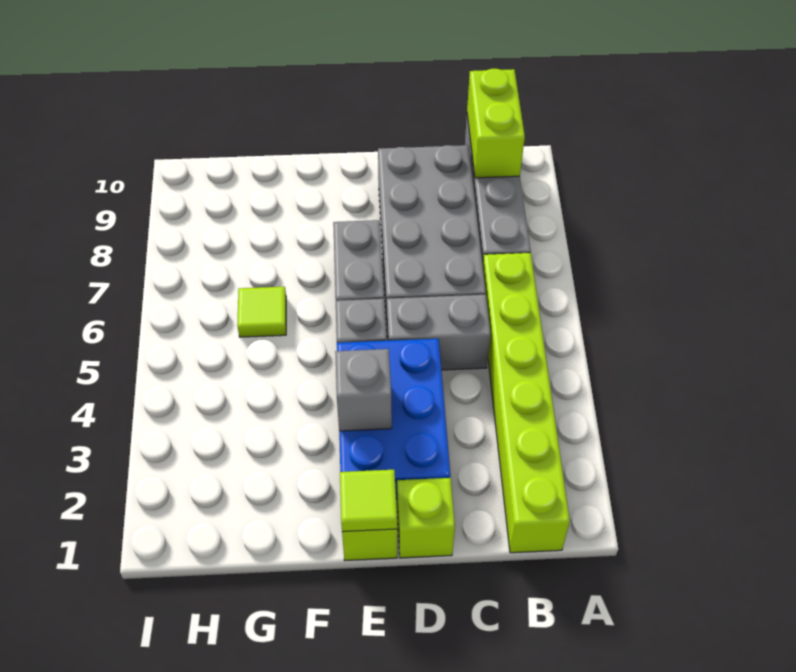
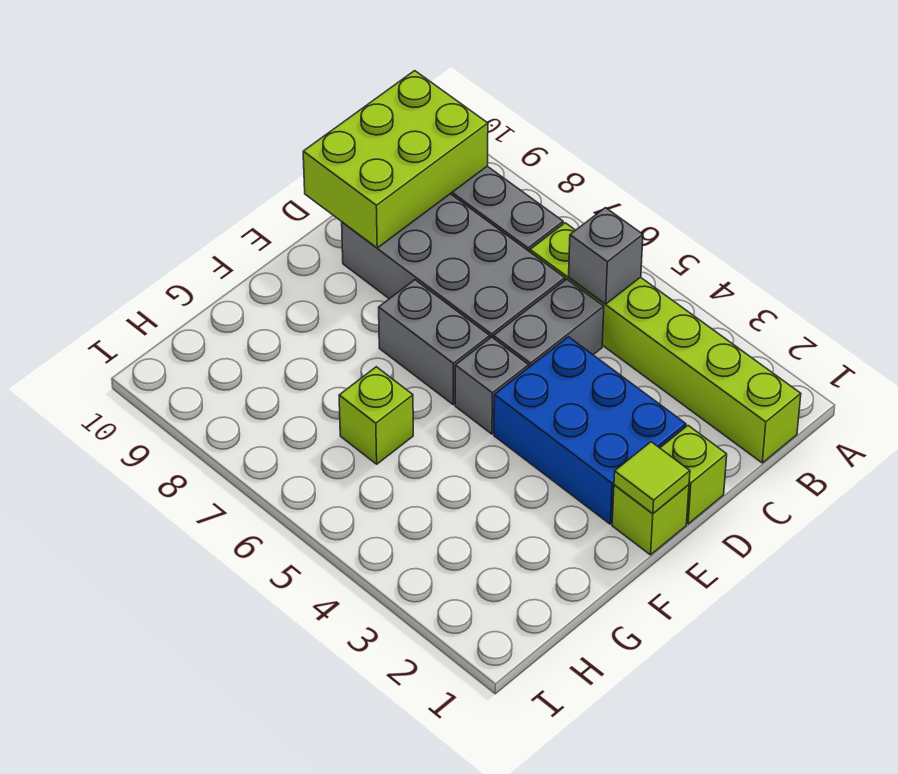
lime 1x2 brick [467,69,525,178] -> lime 2x3 brick [303,71,488,248]
grey 1x1 brick [335,349,392,431] -> grey 1x1 brick moved to [569,208,643,304]
lime 1x1 tile [237,287,286,337] -> lime 1x1 brick [339,367,413,464]

